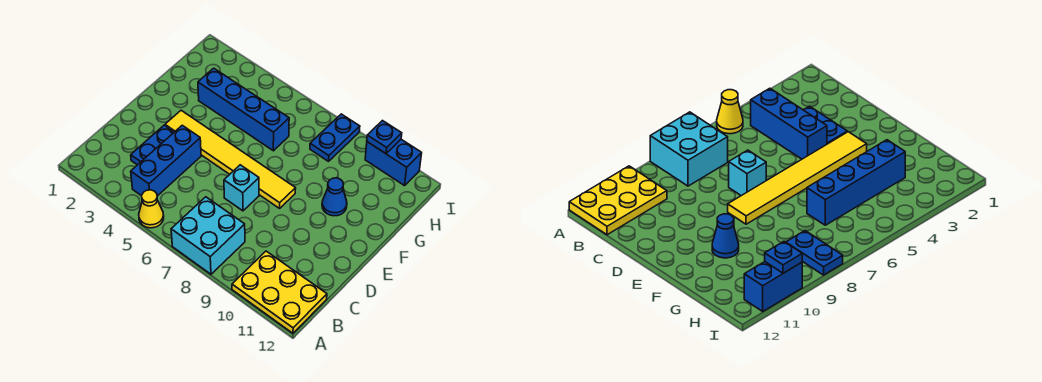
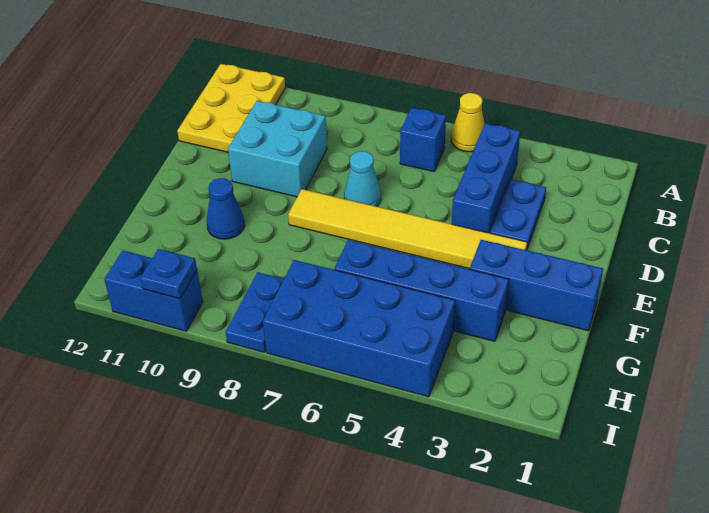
cyan 2x2 brick [171,197,245,274] -> cyan 2x2 brick moved to [228,101,327,197]
yellow 2x3 plate [232,251,327,333] -> yellow 2x3 plate turned to [177,64,285,152]
none -> blue 1x1 brick [400,108,446,172]
cyan 1x1 brick [224,165,259,211] -> cyan 1x1 cone [344,151,381,207]
none -> blue 1x3 brick [470,240,603,331]
none -> blue 2x4 brick [263,260,455,397]

